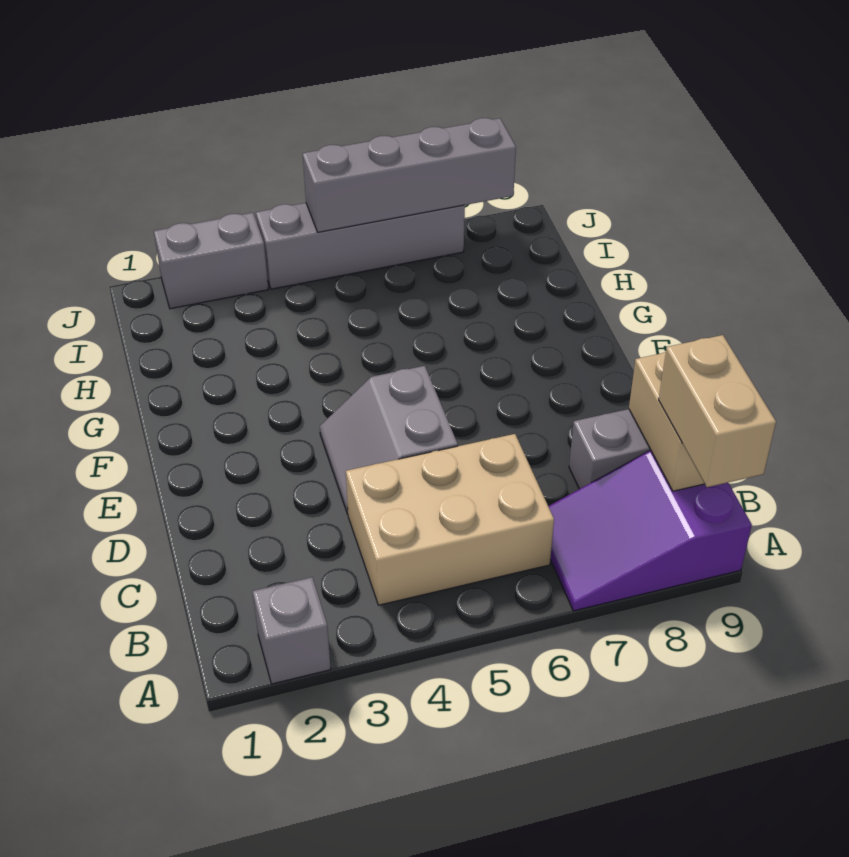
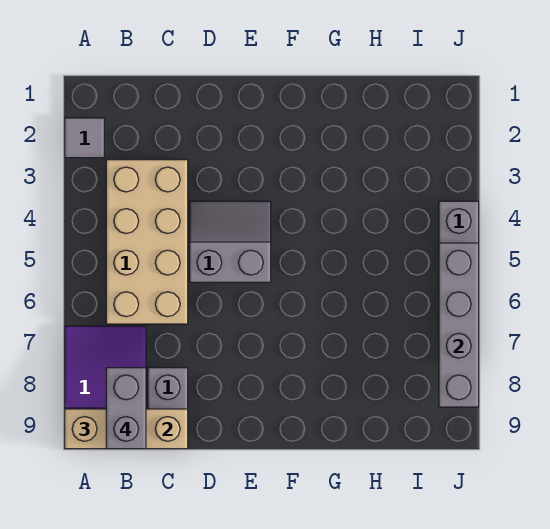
grey 1x1 brick [253,577,331,684] -> grey 1x1 tile [65,118,104,158]
tan 2x3 brick [346,434,554,605] -> tan 2x4 brick [106,160,188,324]
grey 1x2 brick [154,213,268,309] -> grey 1x2 brick moved to [106,368,146,449]

